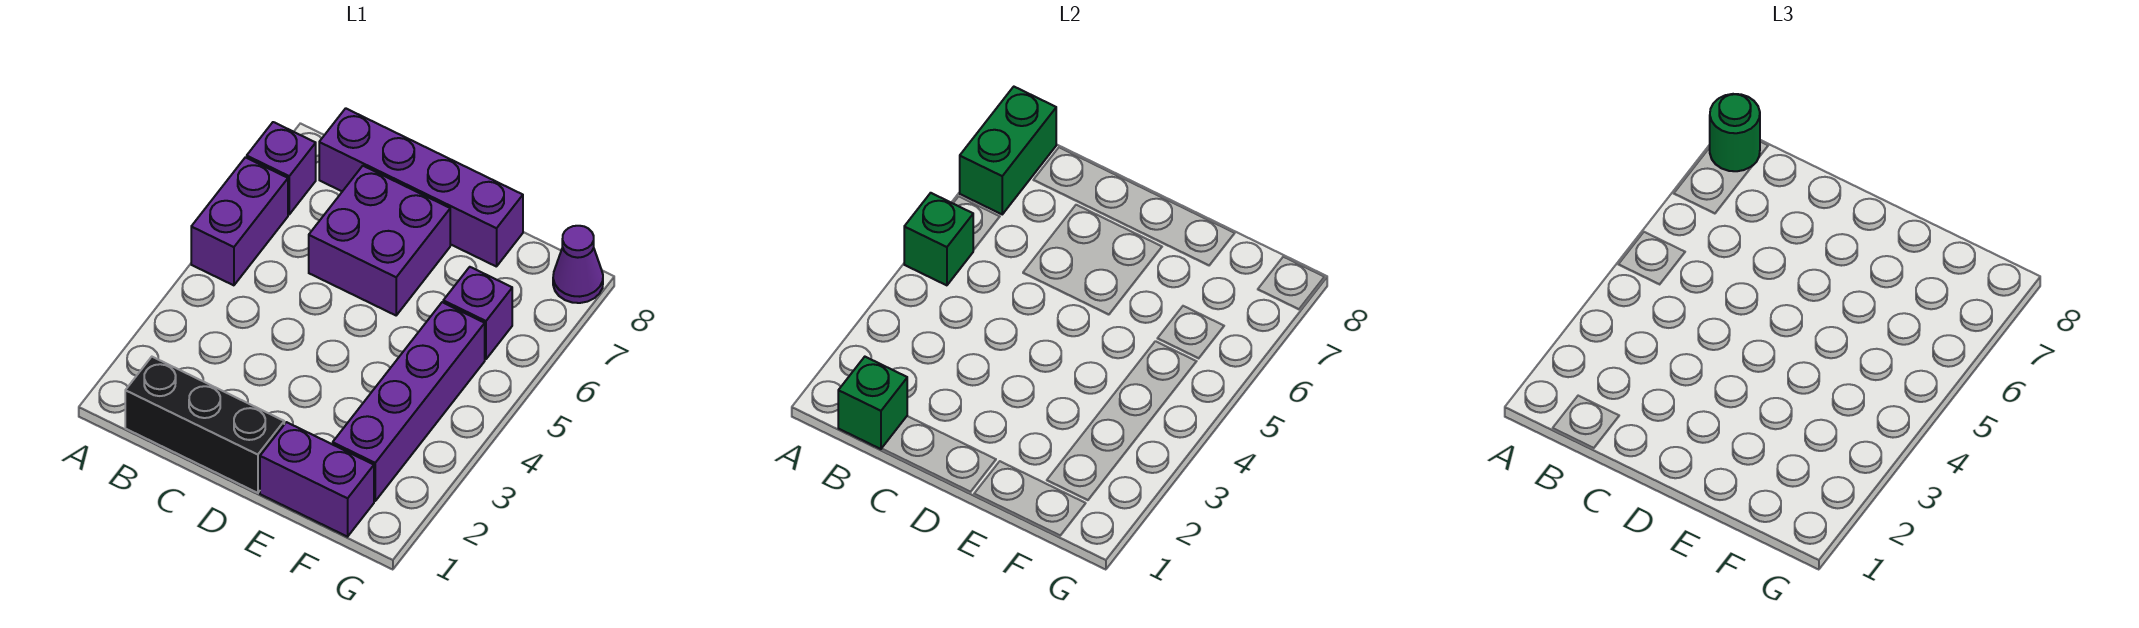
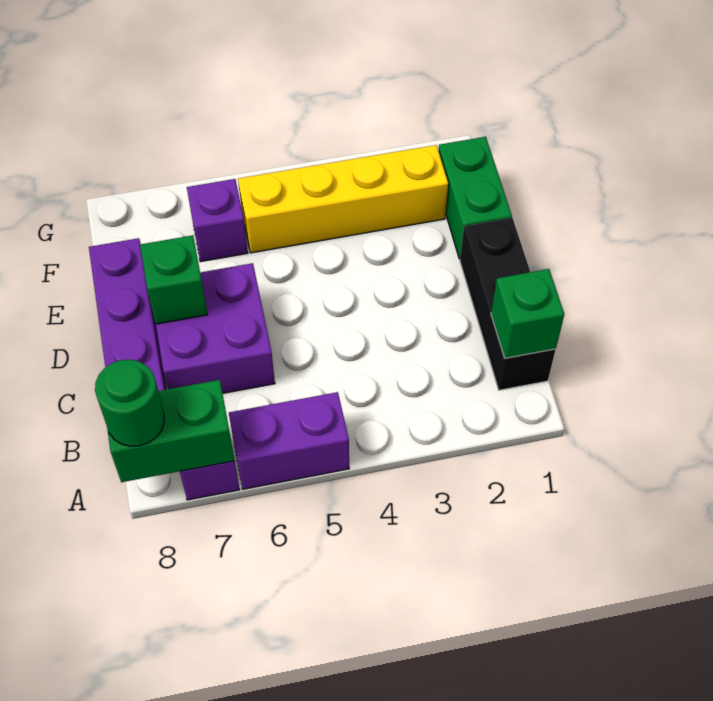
green 1x1 brick [904,193,973,285] -> green 1x1 brick moved to [140,235,208,324]
purple 1x2 brick [260,422,374,537] -> green 1x2 brick [439,137,512,259]
purple 1x4 brick [333,302,485,501] -> yellow 1x4 brick [238,145,448,253]
purple 1x1 cone [553,226,603,303] -> none

